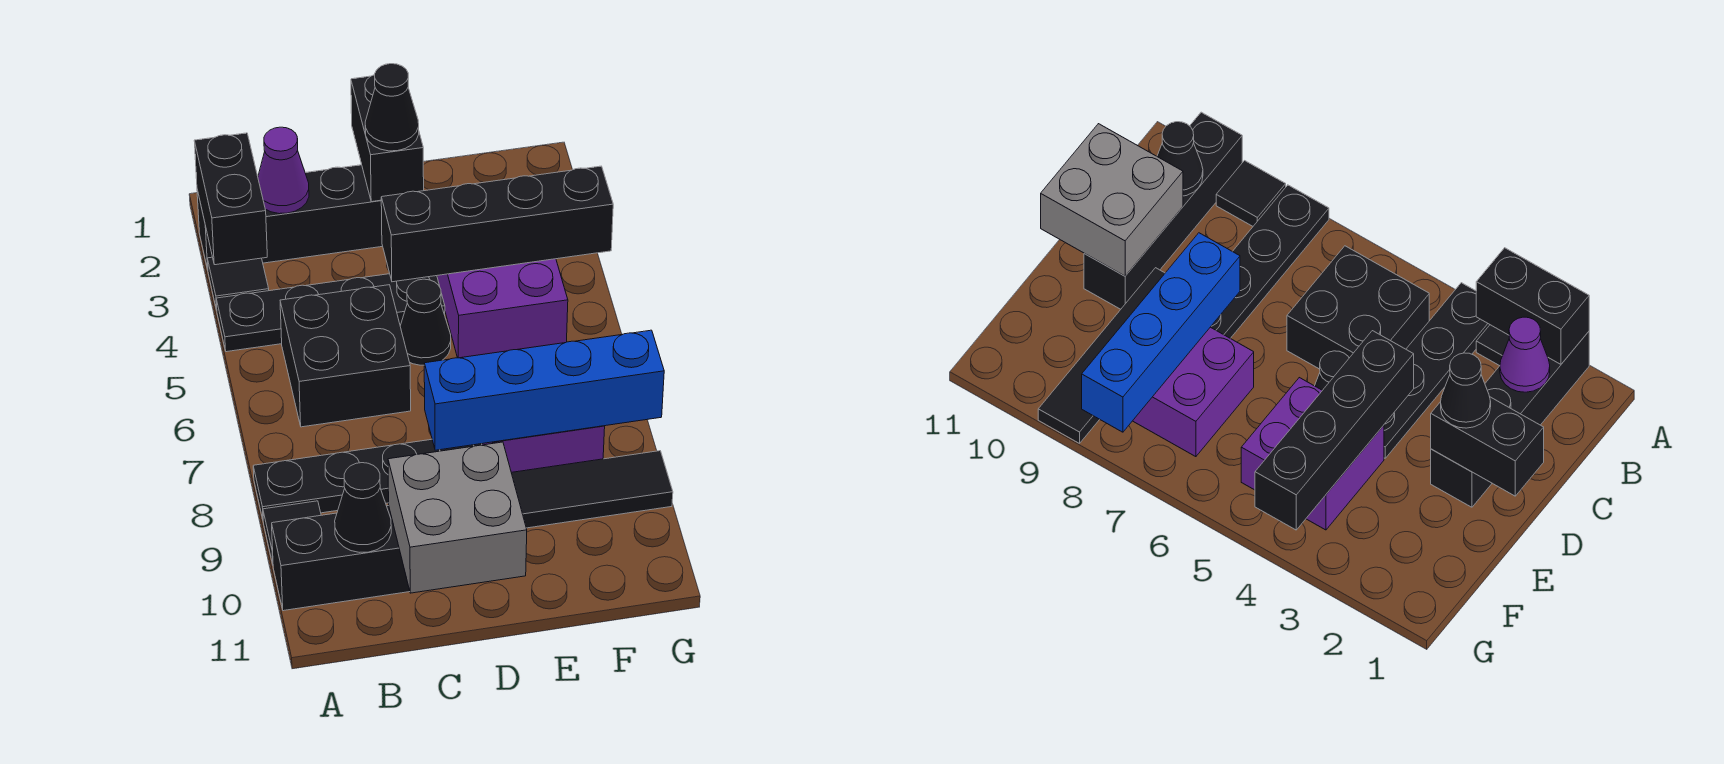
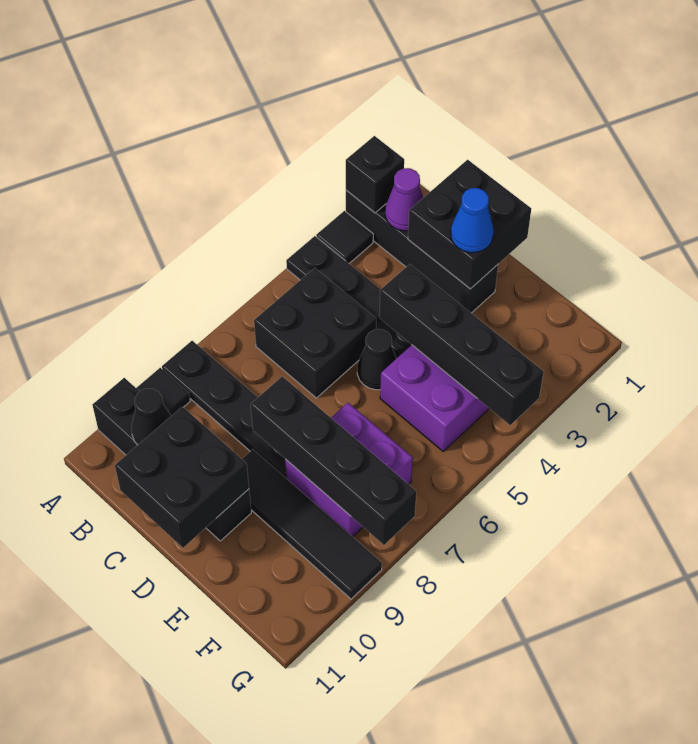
black 1x2 brick [194,133,267,265] -> black 1x1 brick [346,136,404,213]
grey 2x2 brick [388,442,527,593] -> black 2x2 brick [115,407,249,548]
black 1x2 brick [351,75,424,202] -> black 2x2 brick [408,160,531,289]
black 1x1 cone [365,64,419,151] -> blue 1x1 cone [451,188,494,253]
blue 1x4 brick [424,330,664,450] -> black 1x4 brick [250,377,416,545]

